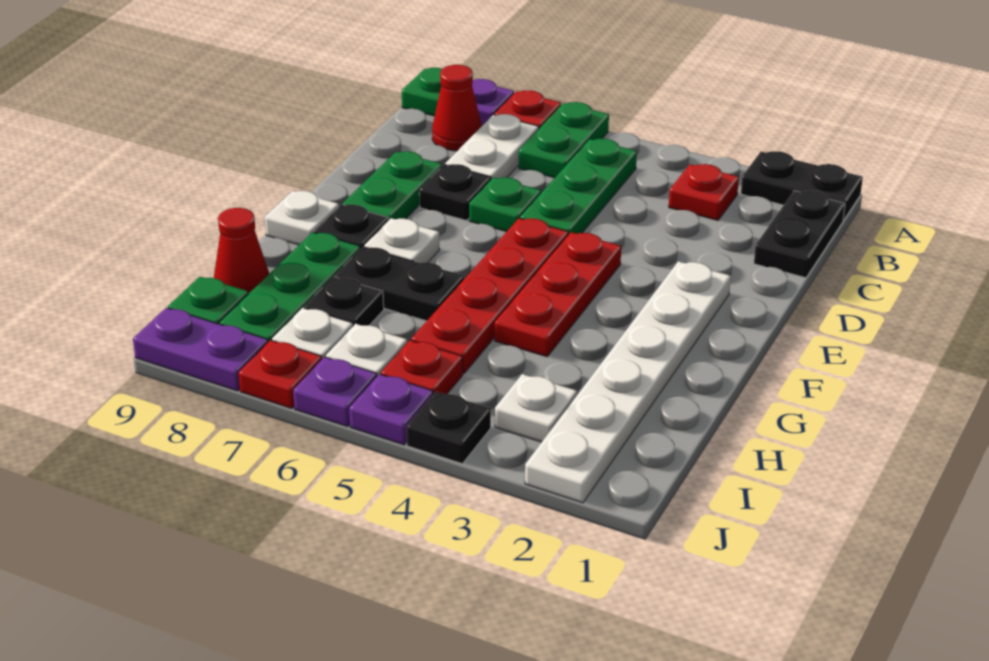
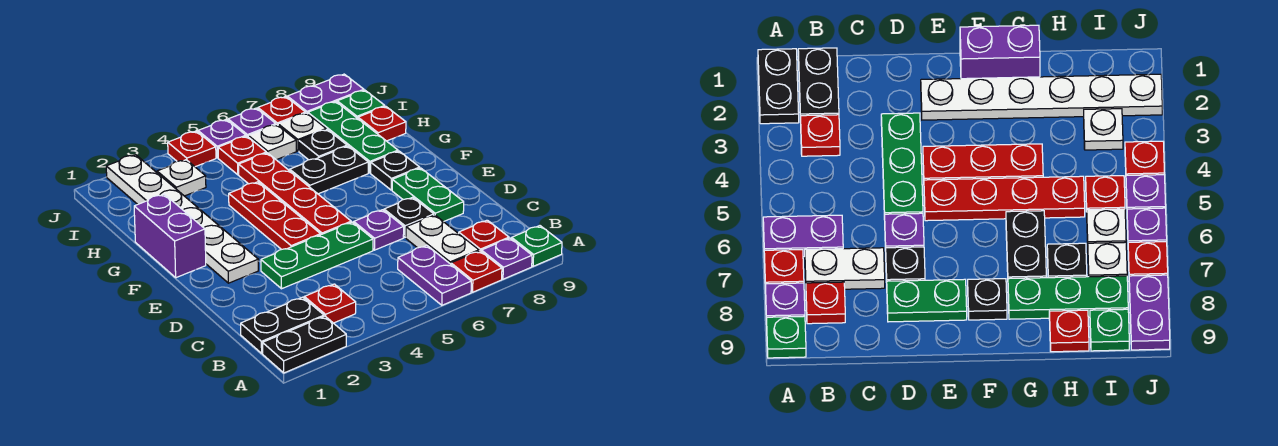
green 1x2 plate [519,102,609,178] -> purple 1x2 plate [398,246,471,305]
black 1x2 plate [754,191,845,278] -> black 1x2 plate turned to [241,297,324,353]
green 1x3 plate [520,139,637,235] -> green 1x3 plate turned to [261,222,373,289]
red 1x1 cone [432,65,482,151] -> red 1x1 plate [459,220,509,251]
green 1x1 plate [469,177,541,232] -> purple 1x1 plate [354,210,404,250]
none -> purple 1x2 brick [134,194,206,278]
white 1x1 plate [364,218,440,263] -> none
white 1x1 plate [265,191,339,245] -> none
red 1x1 cone [214,208,269,294] -> red 1x1 plate [358,106,406,141]
black 1x1 plate [406,392,491,464] -> red 1x1 plate [168,131,216,167]

